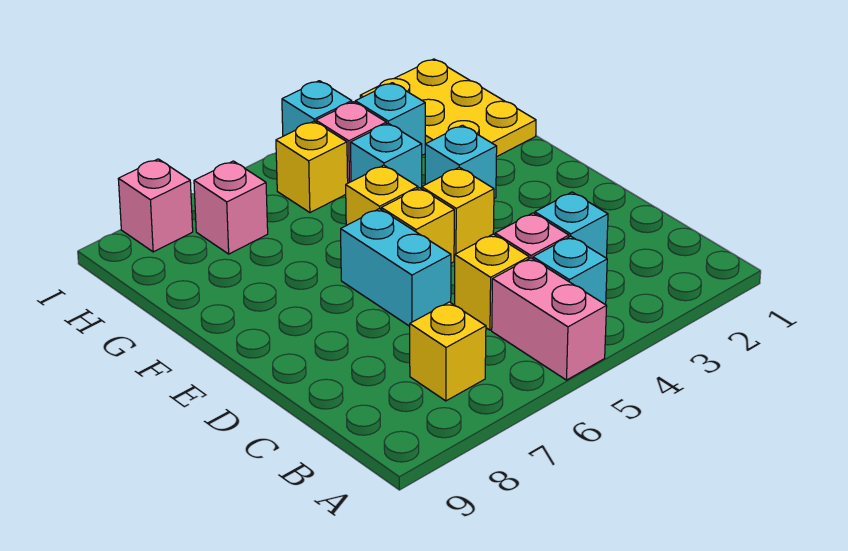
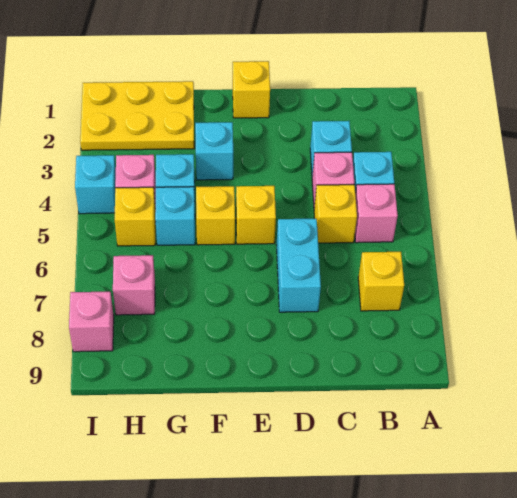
pink 1x2 brick [492,258,607,380] -> pink 1x1 brick [355,184,398,243]
cyan 1x2 brick [341,209,451,326] -> cyan 1x2 brick turned to [276,219,321,312]
yellow 1x1 brick [422,167,494,260] -> yellow 1x1 brick moved to [233,61,270,118]
cyan 1x1 brick [355,83,425,155] -> cyan 1x1 brick moved to [155,187,195,245]

